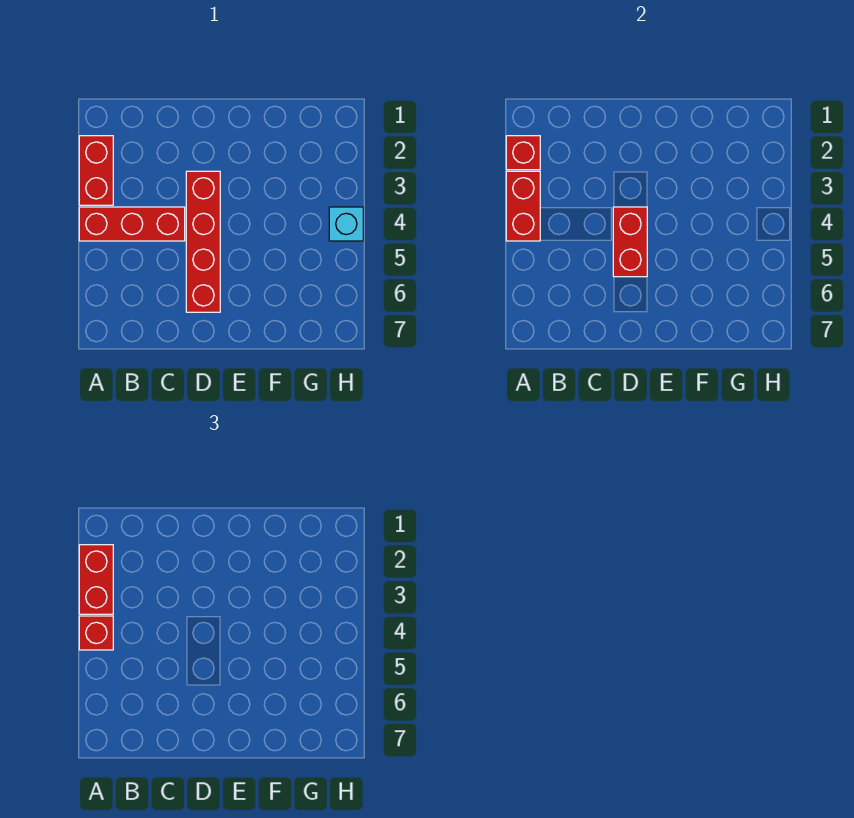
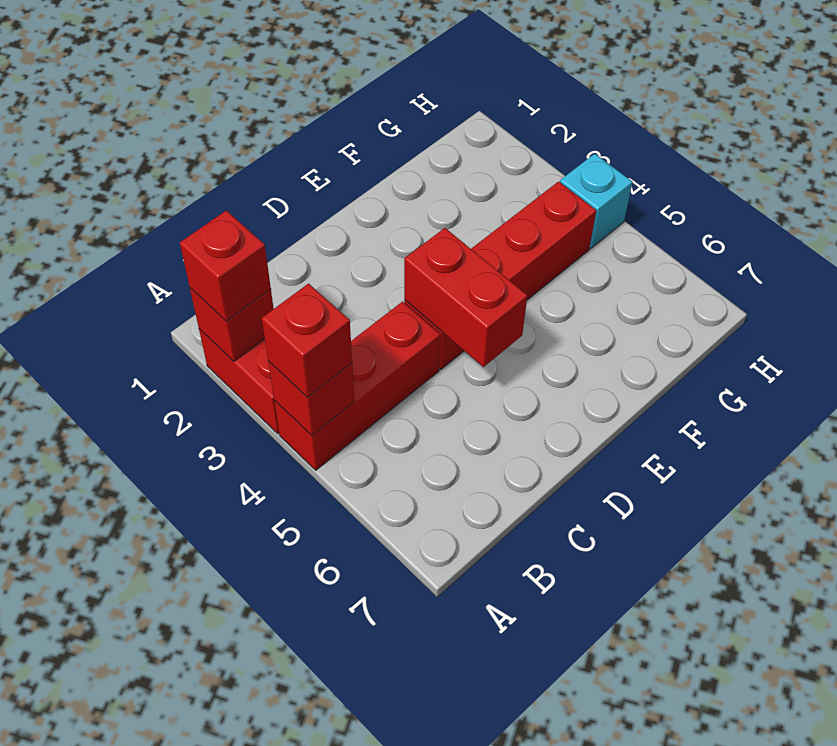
red 1x2 brick [79,545,113,614] -> red 1x1 brick [180,210,271,321]
red 1x2 brick [506,171,540,241] -> red 1x1 brick [268,361,355,435]
red 1x4 brick [186,171,220,312] -> red 1x4 brick turned to [404,182,596,369]

